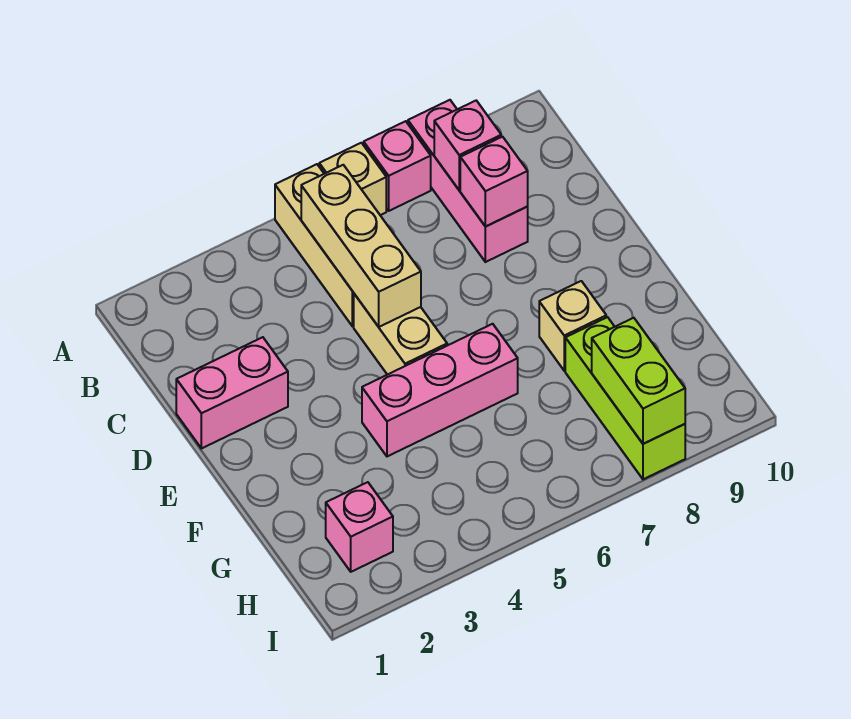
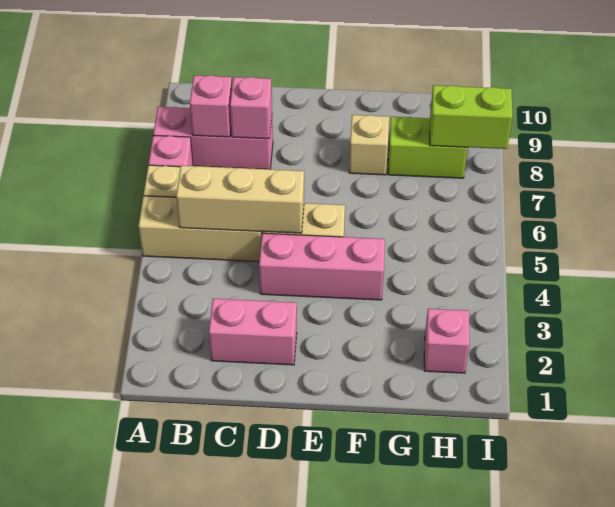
pink 1x2 brick [176,337,288,449] -> pink 1x2 brick turned to [209,299,297,365]
pink 1x3 brick [362,324,518,456] -> pink 1x3 brick turned to [259,233,385,300]
lime 1x3 brick [565,317,685,479] -> lime 1x2 brick [388,117,467,178]

